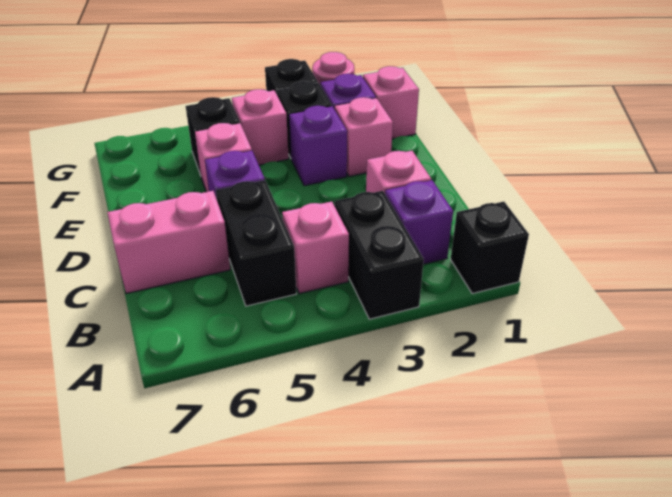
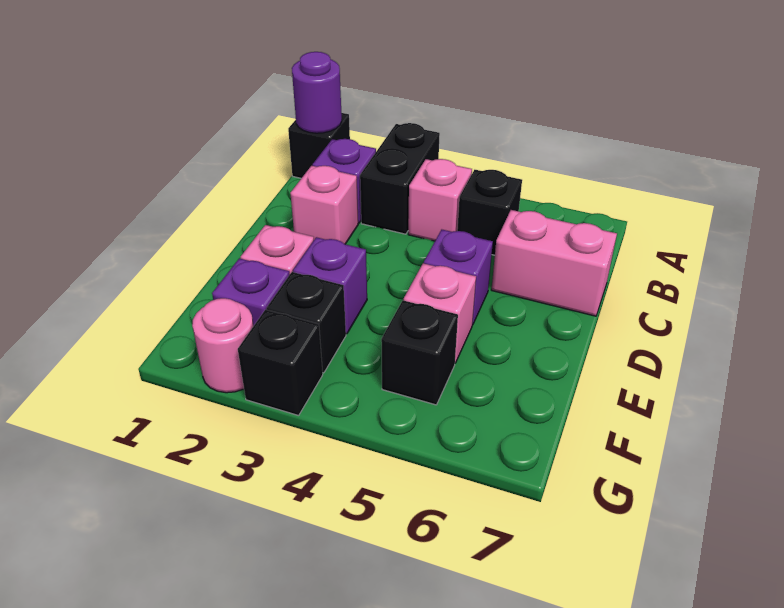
none -> purple 1x1 round brick [292,52,342,133]
black 1x2 brick [216,180,296,306] -> black 1x1 brick [457,170,522,255]
pink 1x1 brick [363,66,419,139] -> none
pink 1x1 brick [232,89,289,165] -> none

